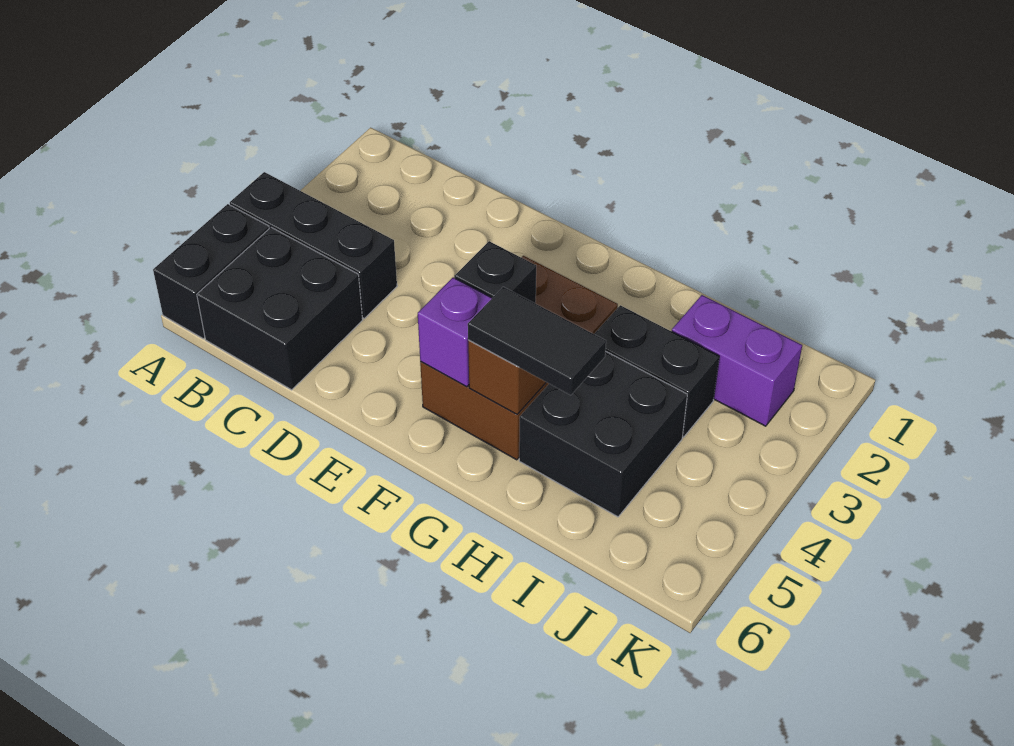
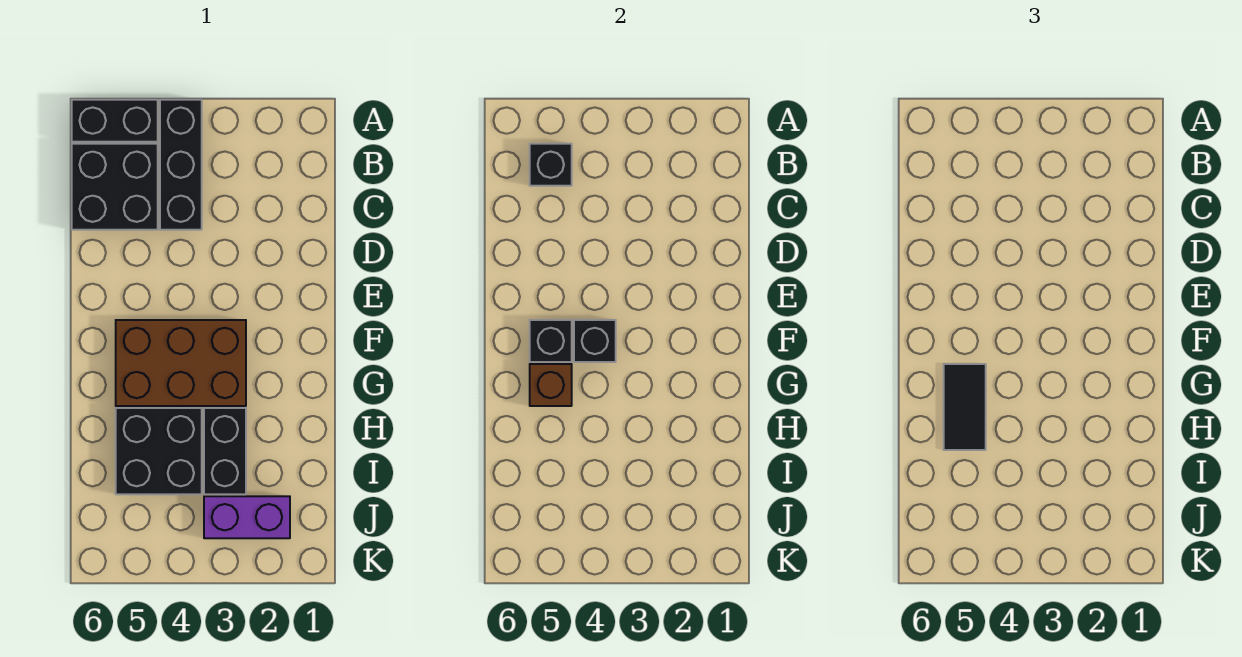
none -> black 1x1 brick [530,144,572,186]
purple 1x1 brick [418,277,492,387] -> black 1x1 brick [530,320,572,362]
purple 1x2 brick [672,295,802,426] -> purple 1x2 brick turned to [204,496,290,538]

